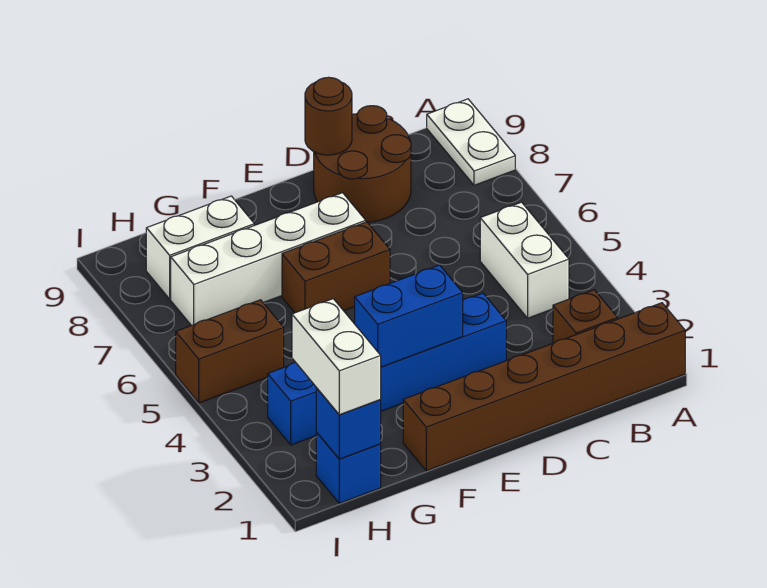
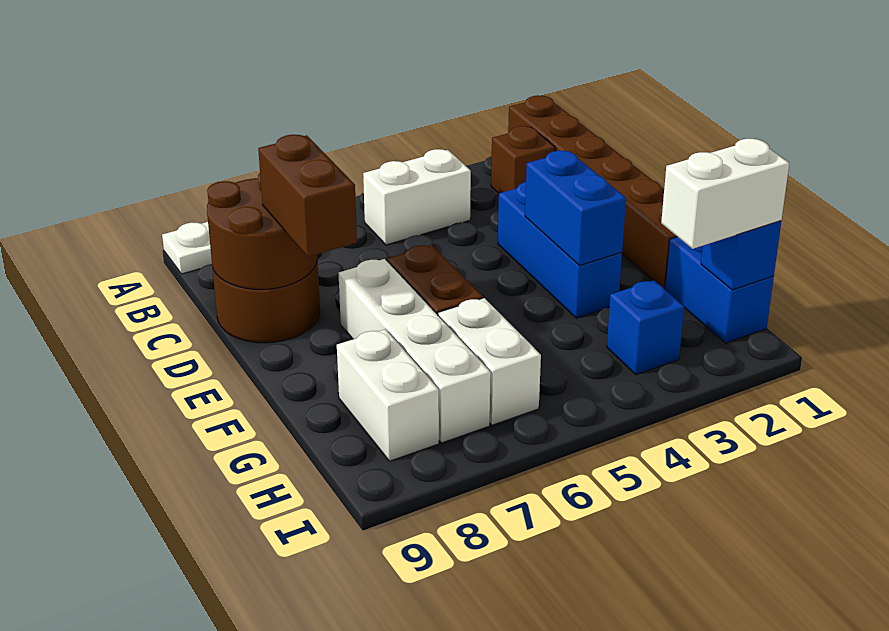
brown 1x1 round brick [305,77,352,155] -> brown 2x2 round brick [207,173,317,290]
none -> white 1x2 brick [438,298,541,425]
blue 1x1 brick [316,432,381,503] -> blue 1x2 brick [665,237,774,343]
brown 1x2 brick [176,300,284,403] -> brown 1x2 brick moved to [258,135,357,257]

